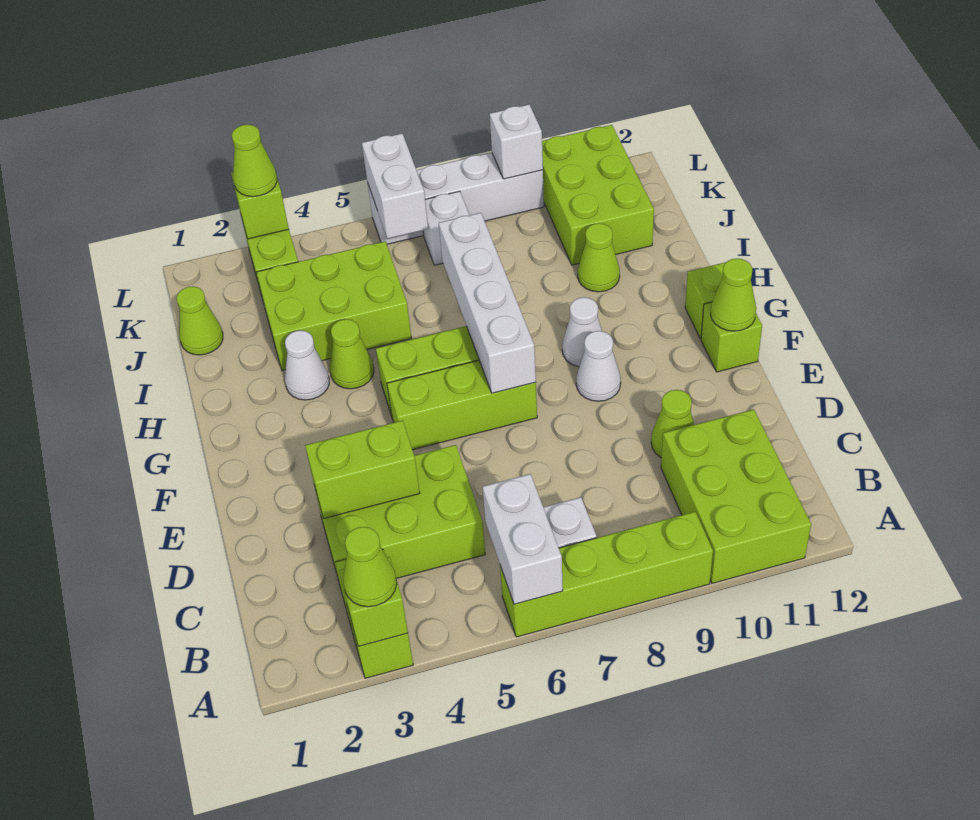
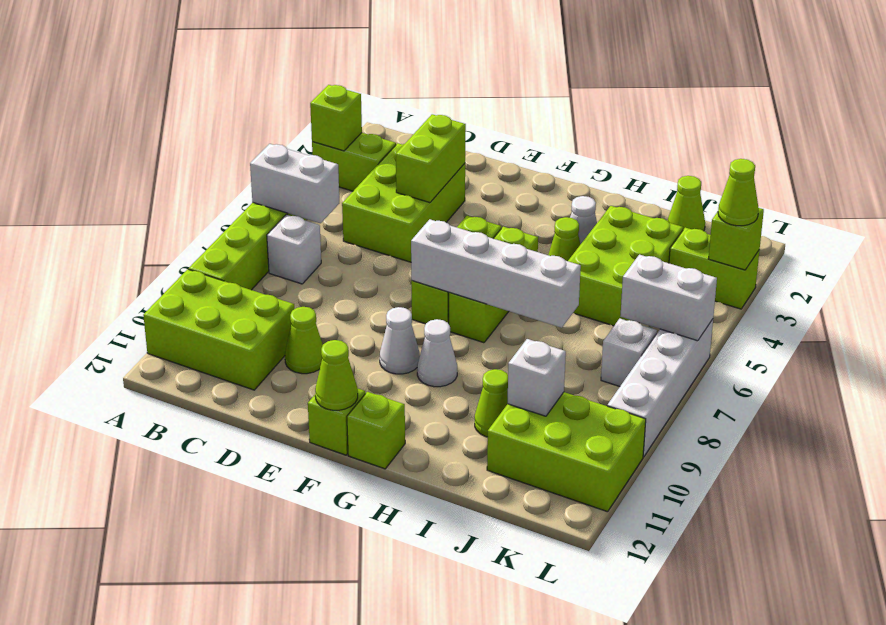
lime 1x1 cone [343,527,397,607] -> none
white 1x1 brick [490,105,543,179] -> white 1x1 brick moved to [507,339,566,416]

